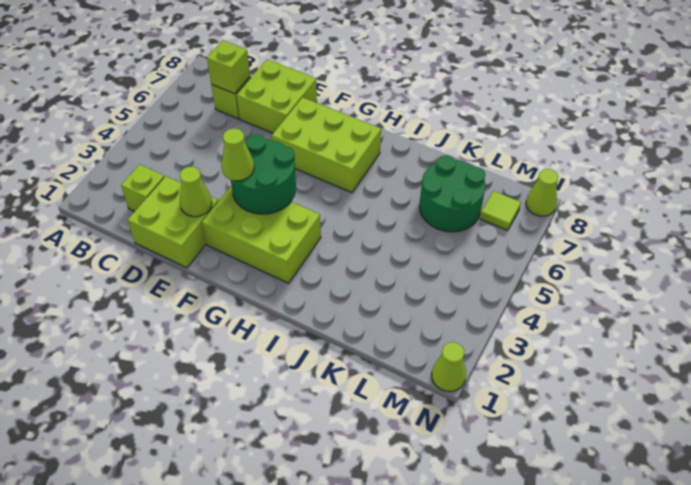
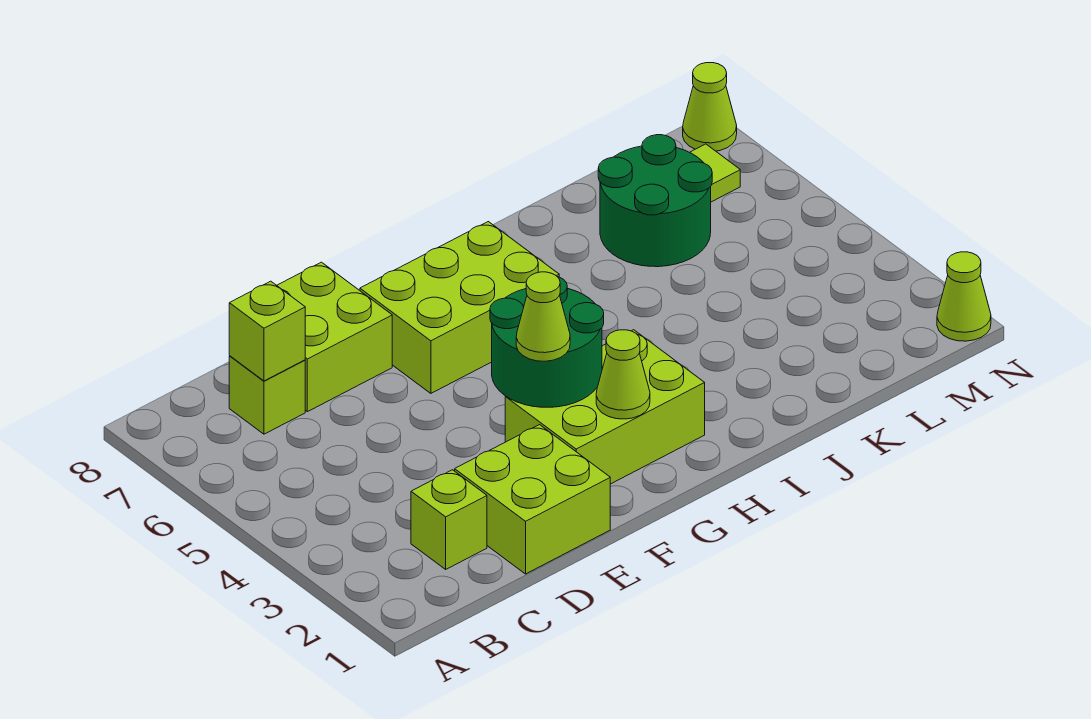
lime 1x1 cone [180,167,212,217] -> lime 1x1 cone moved to [596,330,650,419]

